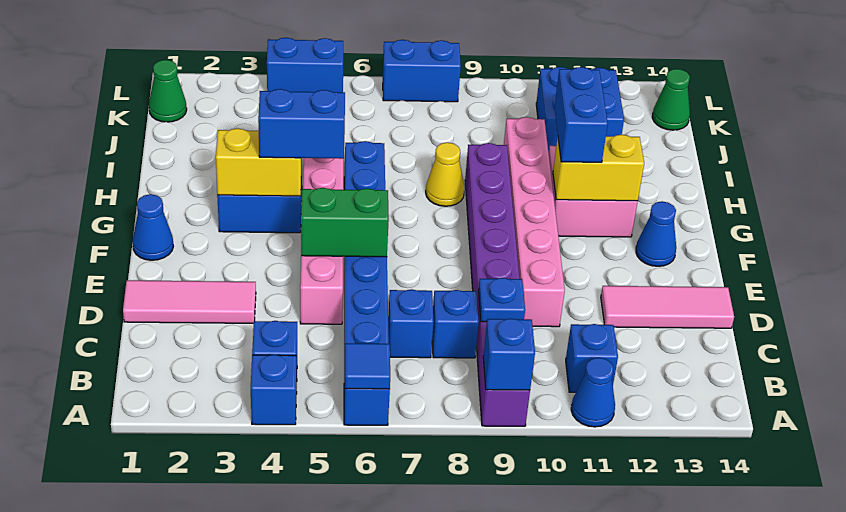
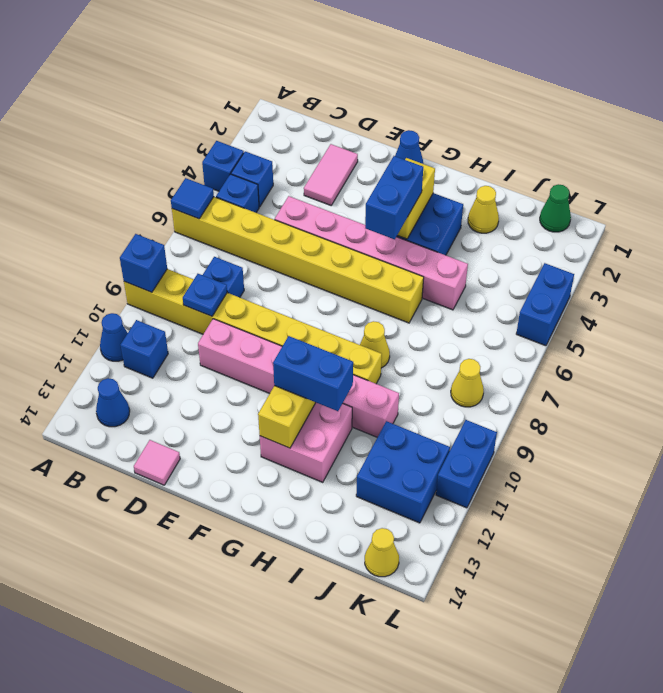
blue 1x8 brick [344,141,390,425] -> yellow 1x8 brick [172,197,424,323]
purple 1x8 brick [465,143,530,426] -> yellow 1x8 brick [124,269,382,384]
blue 1x1 brick [388,289,434,358] -> blue 1x1 brick moved to [216,174,259,213]
pink 1x3 tile [123,280,256,323] -> pink 1x2 tile [304,144,358,205]
pink 1x3 tile [601,286,734,328] -> pink 1x1 tile [134,440,180,485]
green 1x2 brick [301,188,389,257] -> none
blue 1x1 cone [636,201,676,266] -> blue 1x1 cone moved to [96,378,130,427]
none -> yellow 1x1 cone [468,186,499,233]
none -> yellow 1x1 cone [451,359,484,407]
green 1x1 cone [652,69,690,130] -> yellow 1x1 cone [365,528,399,577]
blue 1x2 brick [383,40,461,102] -> blue 1x2 brick moved to [436,420,497,508]

